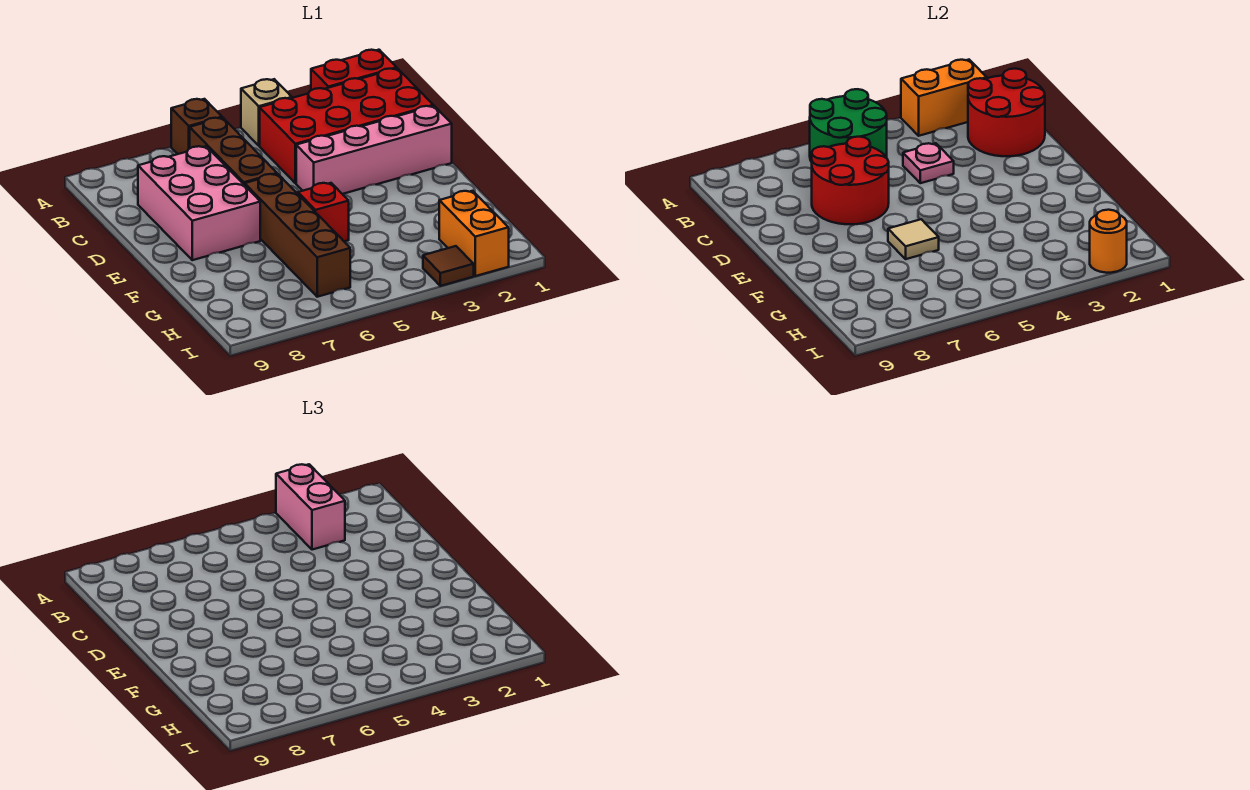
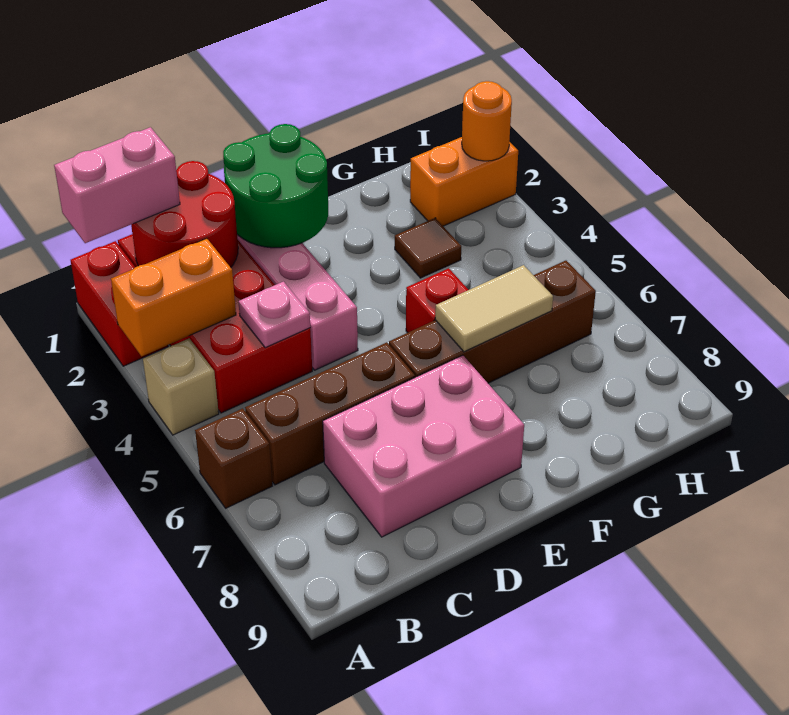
orange 1x2 brick [901,60,987,136] -> orange 1x2 brick turned to [111,238,236,356]
pink 1x2 brick [276,464,345,550] -> pink 1x2 brick moved to [54,127,180,243]
green 2x2 round brick [810,89,887,162] -> green 2x2 round brick moved to [223,124,328,248]
red 2x2 round brick [812,137,889,224] -> none
tan 1x1 tile [888,219,939,259] -> tan 1x2 tile [435,265,553,352]
brown 1x1 tile [423,246,474,286] -> brown 1x1 tile moved to [395,218,461,278]

